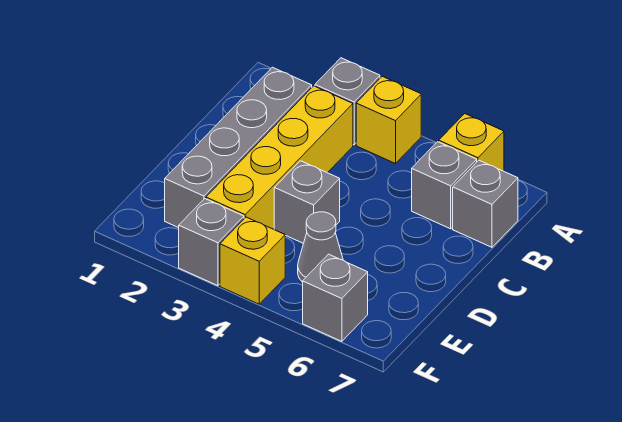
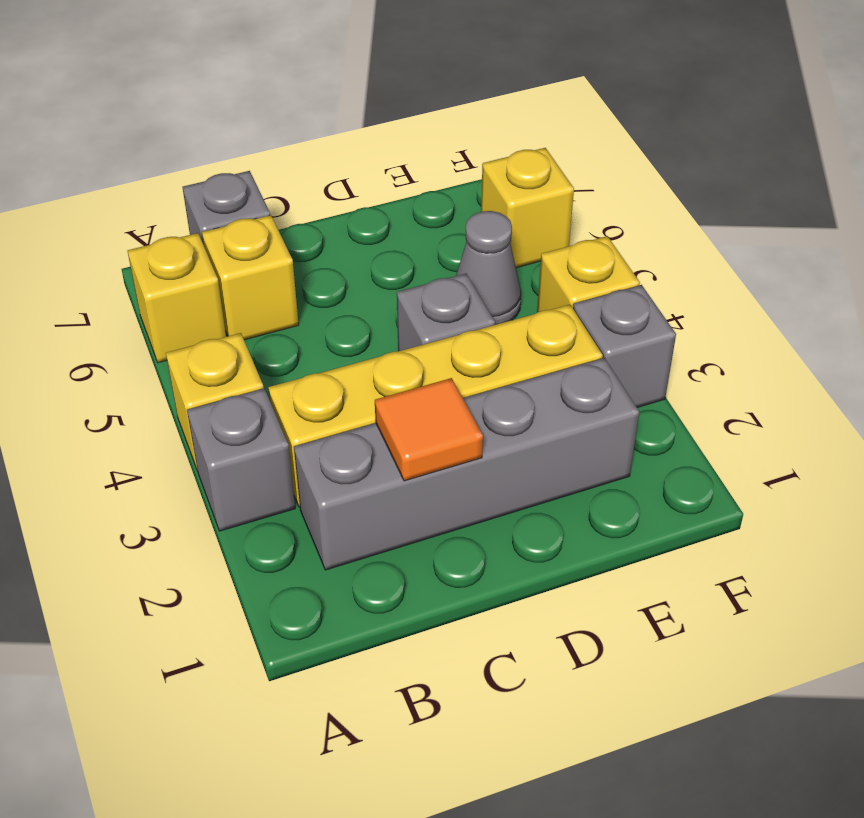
grey 1x1 brick [412,142,477,229] -> yellow 1x1 brick [202,215,299,340]
none -> orange 1x1 tile [375,378,483,481]
grey 1x1 brick [303,254,368,341] -> yellow 1x1 brick [481,148,574,268]

